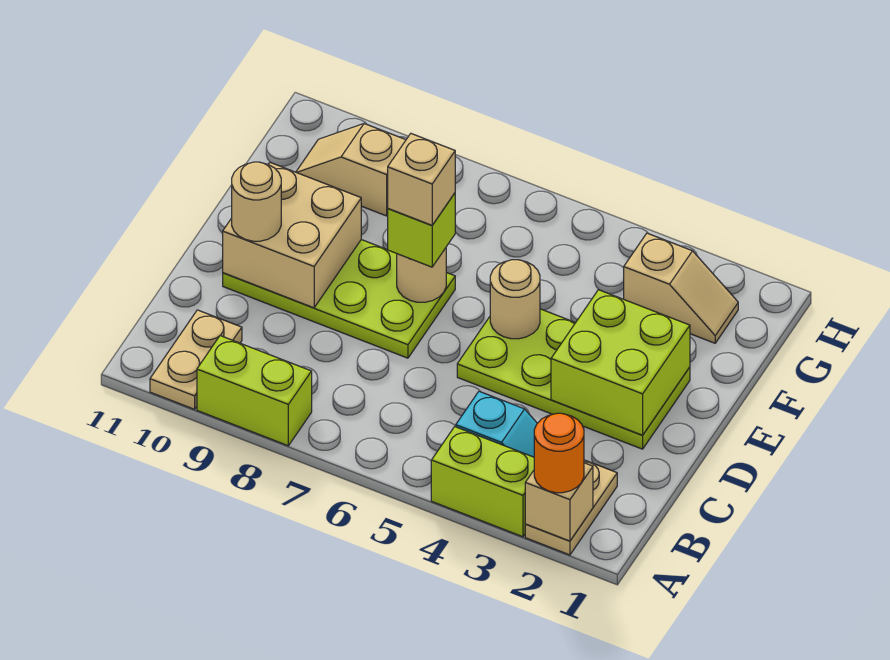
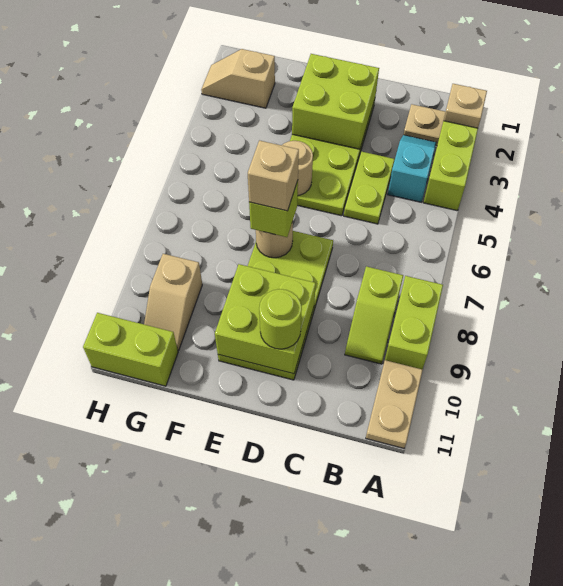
orange 1x1 round brick [534,413,584,493] -> none
tan 1x2 plate [150,310,242,409] -> tan 1x2 plate turned to [366,360,423,448]
none -> lime 1x2 slope [345,266,403,364]
none -> lime 1x2 plate [344,151,395,224]
tan 2x2 brick [223,162,361,308] -> lime 2x2 brick [215,264,316,374]
tan 1x1 round brick [232,162,281,241] -> lime 1x1 round brick [259,289,302,349]
tan 1x2 slope [624,233,738,343] -> tan 1x2 slope turned to [201,49,275,108]
none -> lime 1x2 brick [83,313,178,386]

